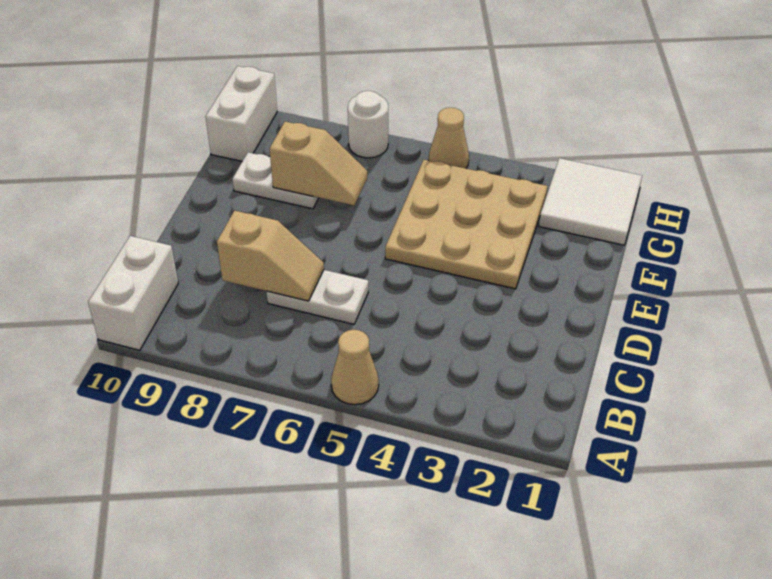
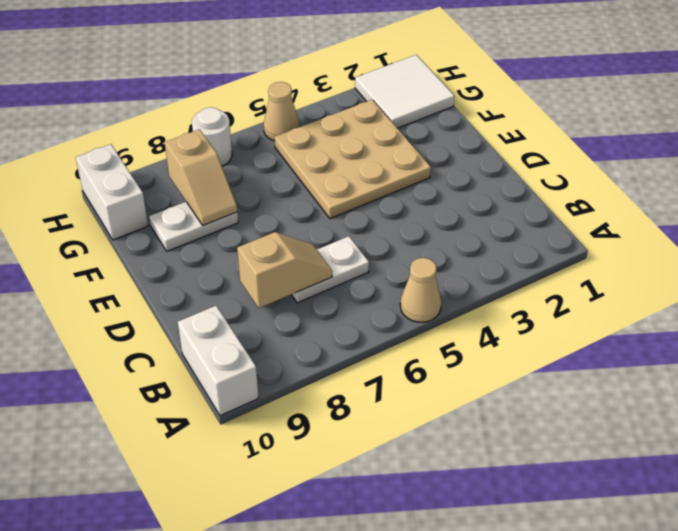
tan 1x2 slope [269,122,367,205] -> tan 1x2 slope turned to [165,129,237,225]

